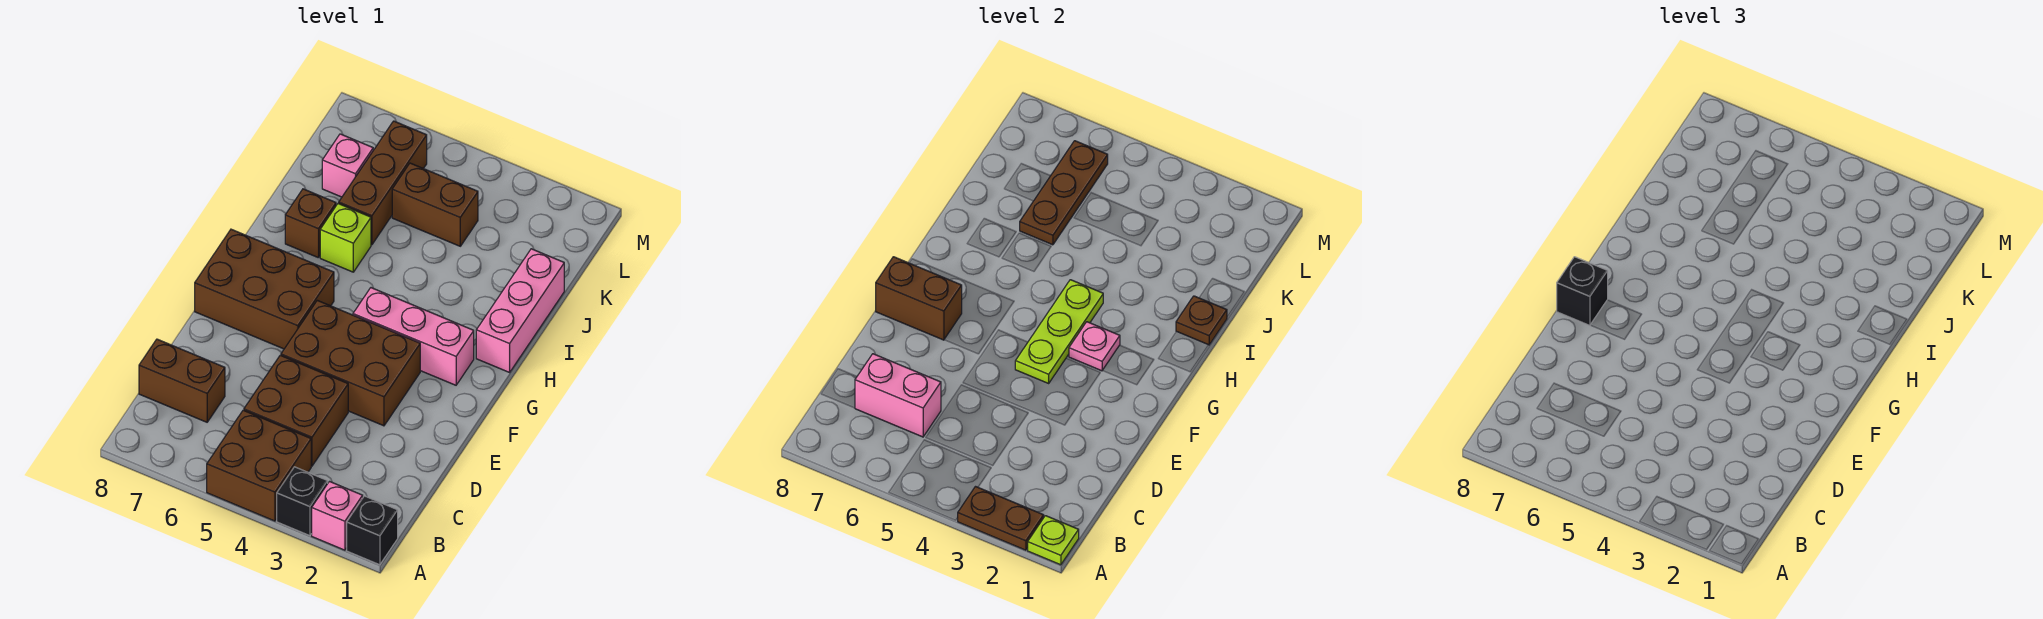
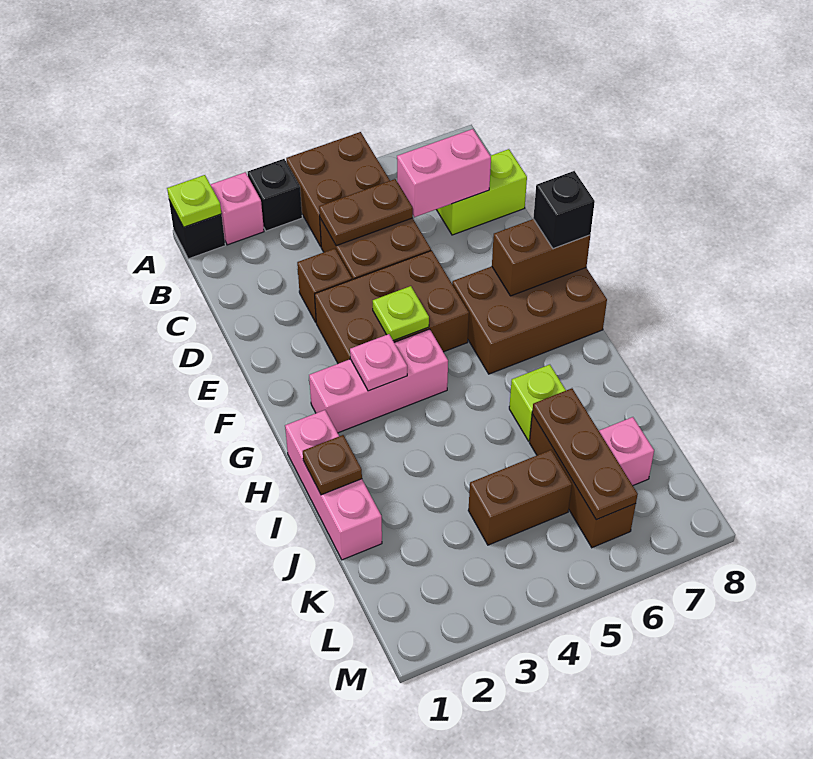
brown 1x2 plate [958,487,1044,550] -> brown 1x2 plate moved to [319,179,413,246]
brown 1x2 brick [139,339,225,422] -> lime 1x2 brick [436,149,527,235]
lime 1x3 plate [1015,280,1103,383] -> lime 1x1 plate [373,286,429,341]
brown 1x1 brick [285,189,336,258] -> brown 1x1 brick moved to [297,249,352,322]

